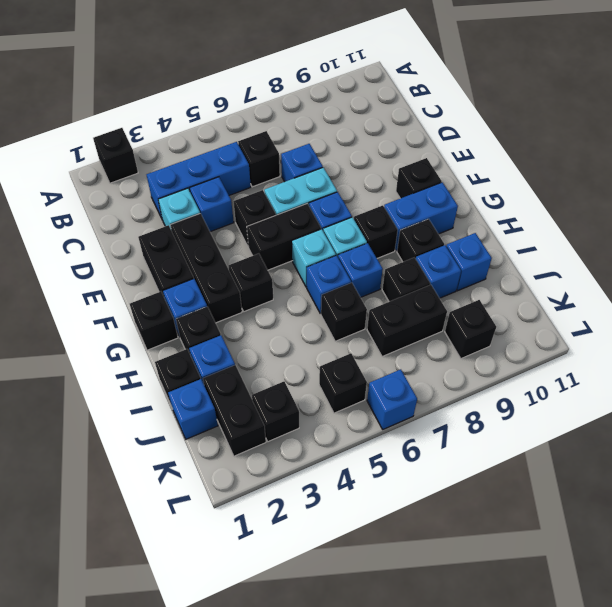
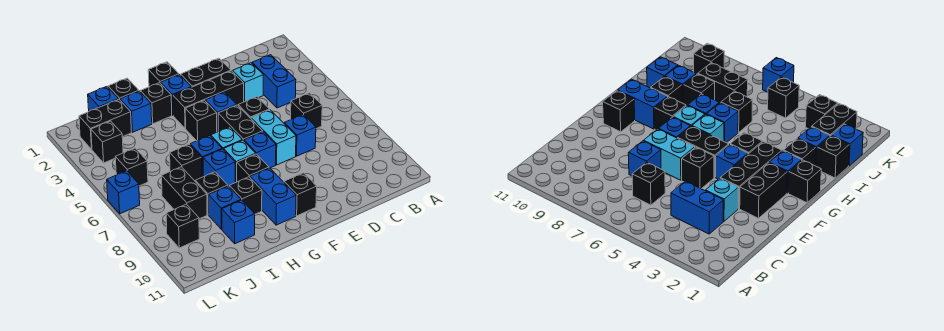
black 1x1 brick [93,128,138,183] -> none
blue 1x3 brick [147,142,251,218] -> blue 1x2 brick [252,55,296,108]
blue 1x1 brick [190,177,234,232] -> blue 1x1 brick moved to [205,92,237,132]

